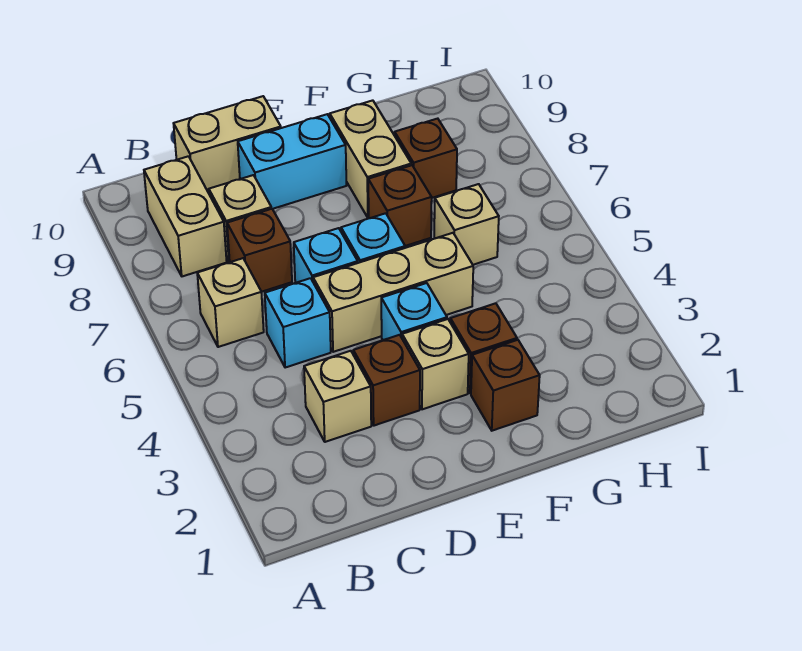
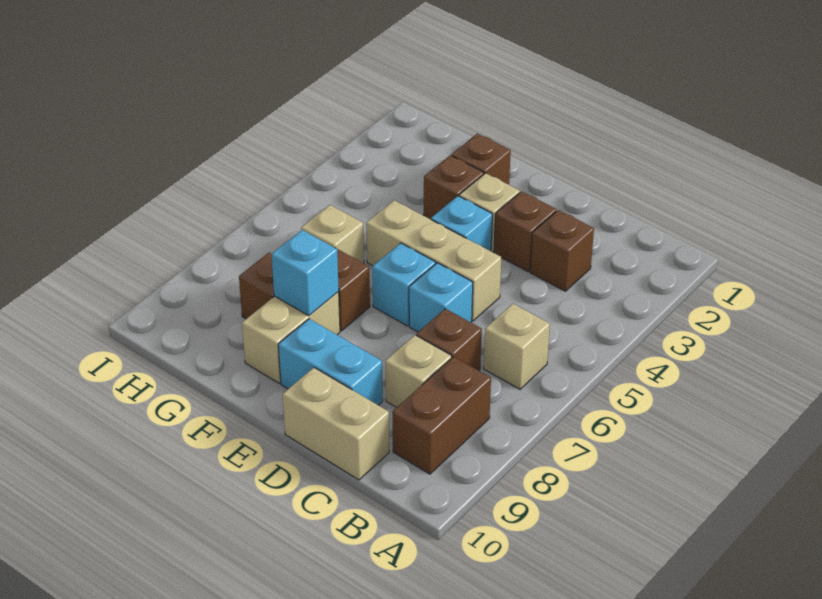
tan 1x2 brick [144,156,227,276] -> brown 1x2 brick [392,357,491,474]
tan 1x1 brick [304,351,371,442] -> brown 1x1 brick [530,210,594,291]
cyan 1x1 brick [265,278,331,368] -> cyan 1x1 brick moved to [272,230,339,316]

